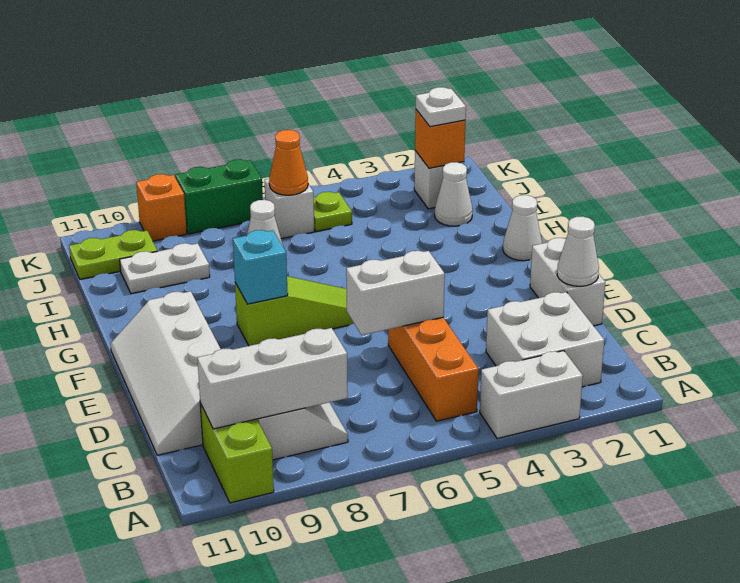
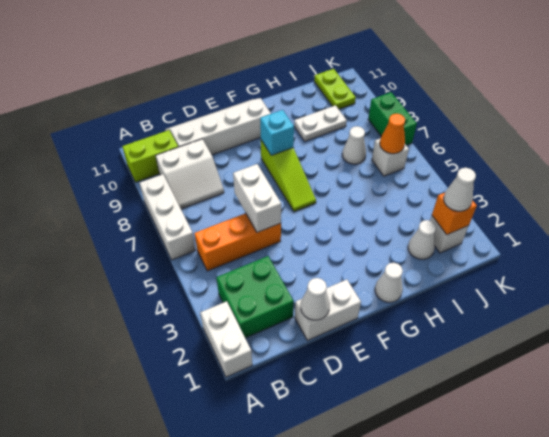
white 1x2 brick [480,351,583,438] -> white 1x2 brick moved to [200,301,252,377]
white 2x2 brick [486,292,604,387] -> green 2x2 brick [216,256,294,338]
white 1x3 brick [197,328,348,429] -> white 1x3 brick moved to [140,174,196,260]
white 1x2 plate [120,243,210,294] -> white 1x2 plate turned to [294,105,347,141]
white 1x1 plate [416,87,466,127] -> white 1x1 cone [444,168,476,211]
lime 1x1 plate [314,192,352,232] -> none
orange 1x1 brick [136,174,187,241] -> none

